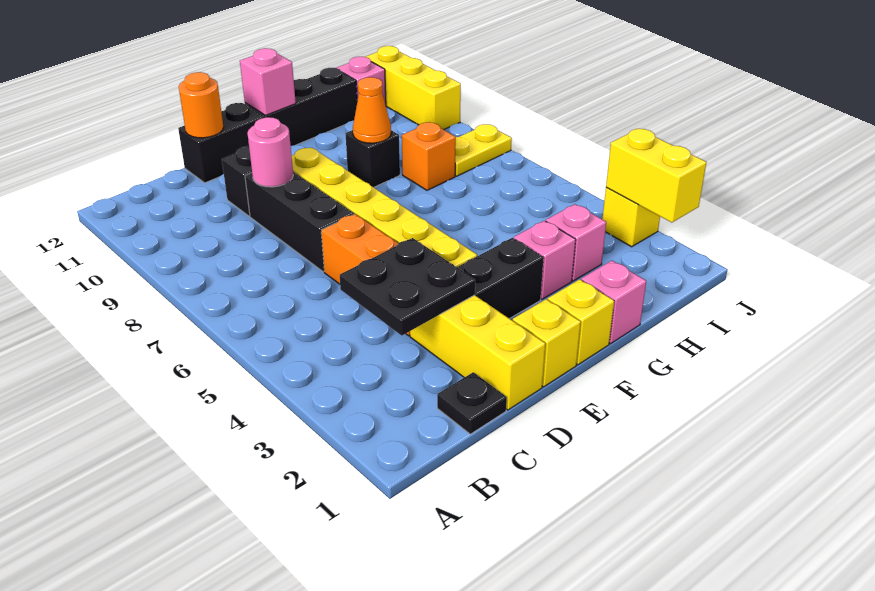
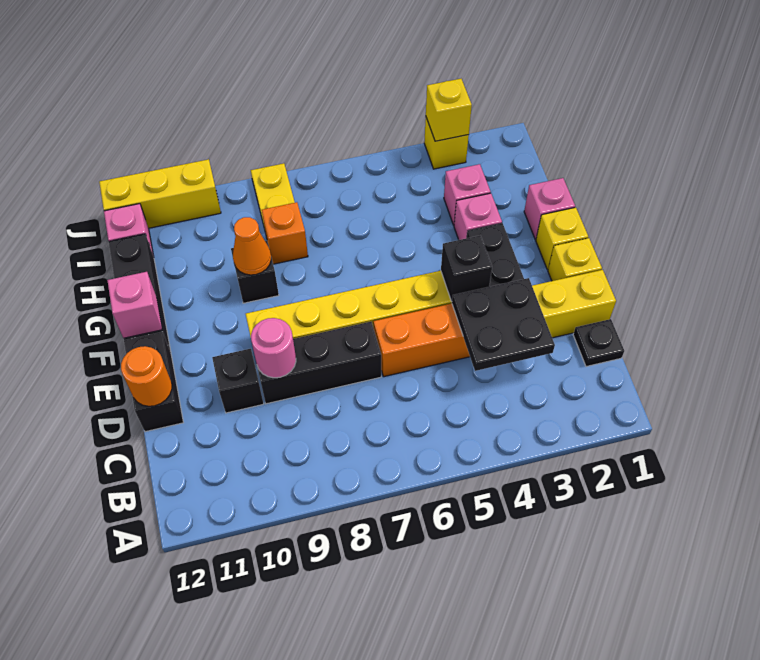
none -> black 1x1 brick [441,236,492,302]
yellow 1x2 brick [606,129,706,223] -> yellow 1x1 brick [426,79,472,141]

